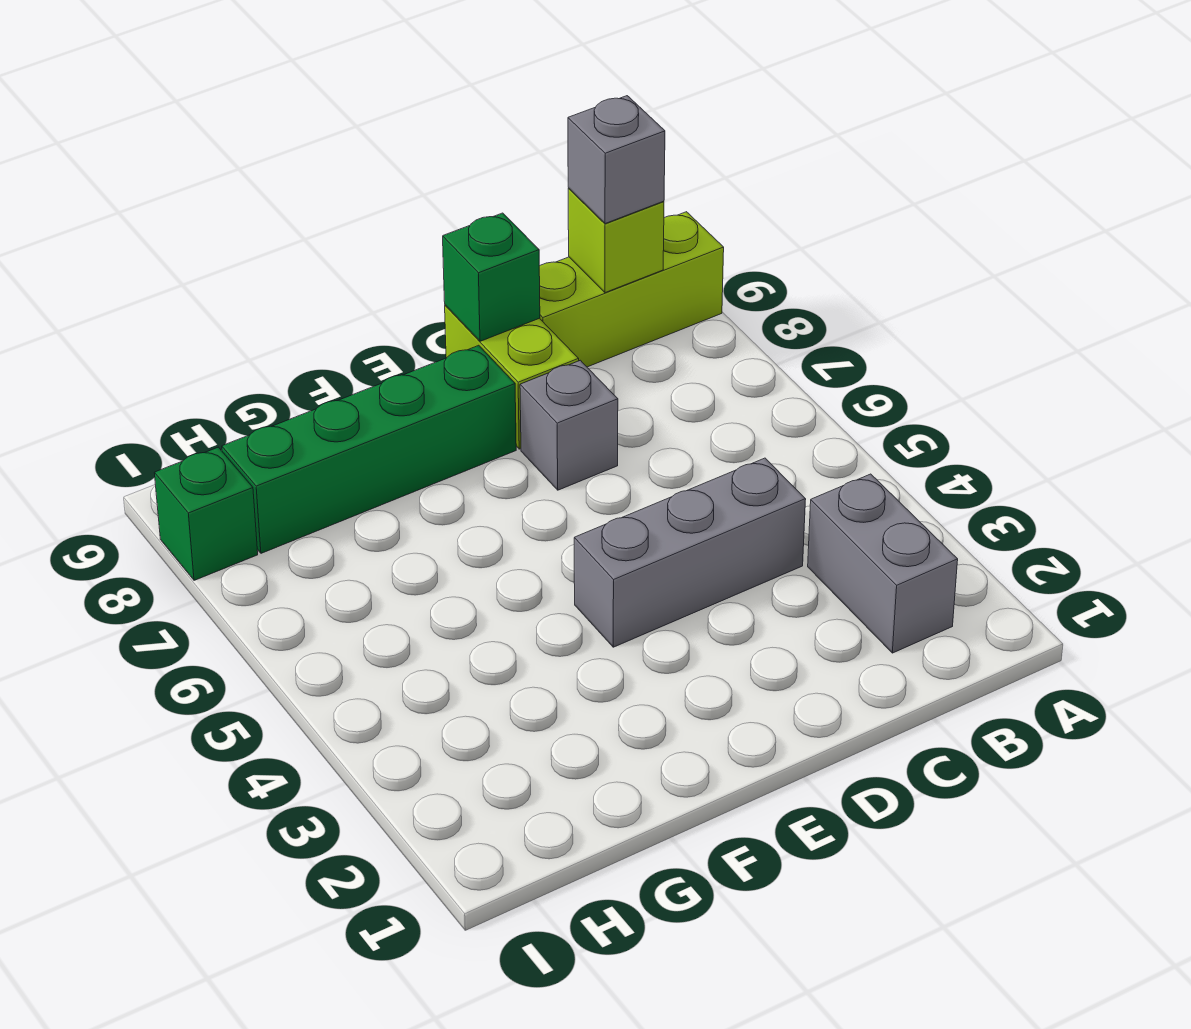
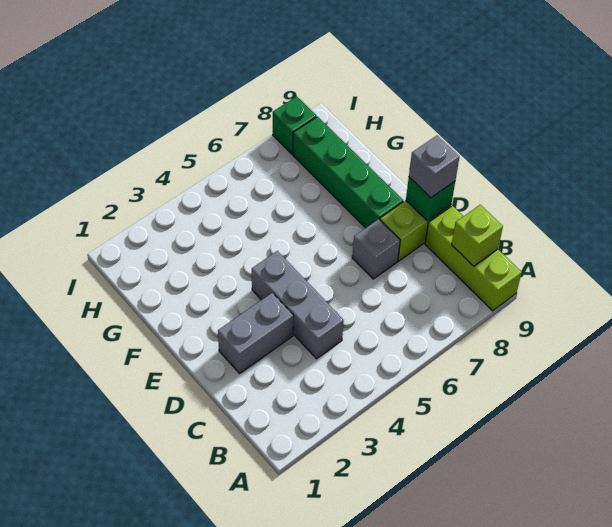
grey 1x2 brick [808,474,958,653] -> grey 1x2 brick moved to [218,293,294,373]
grey 1x1 brick [568,96,665,224] -> grey 1x1 brick moved to [409,136,460,198]

